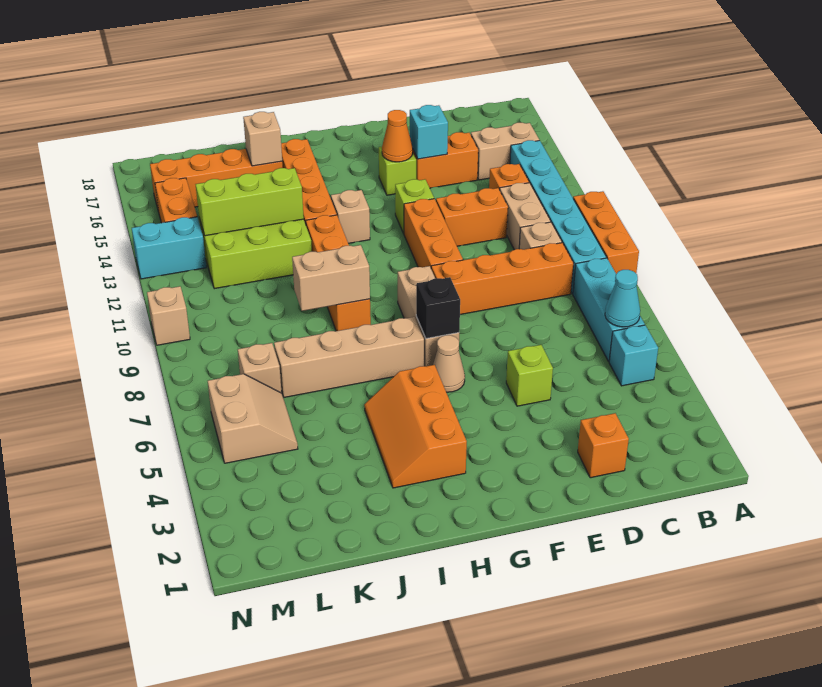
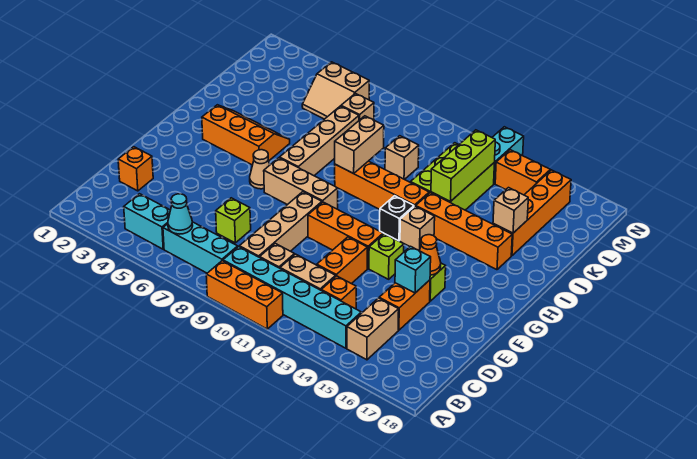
cyan 1x1 brick [609,325,658,386] -> cyan 1x2 brick [124,194,170,249]
orange 1x4 brick [431,243,573,314] -> tan 1x4 brick [239,192,322,257]
lime 1x1 brick [506,345,553,406] -> lime 1x1 brick moved to [216,198,251,243]
black 1x1 brick [416,277,460,339] -> black 1x1 brick moved to [380,196,414,241]
tan 1x1 brick [147,286,190,345] -> tan 1x1 brick moved to [385,136,419,180]

